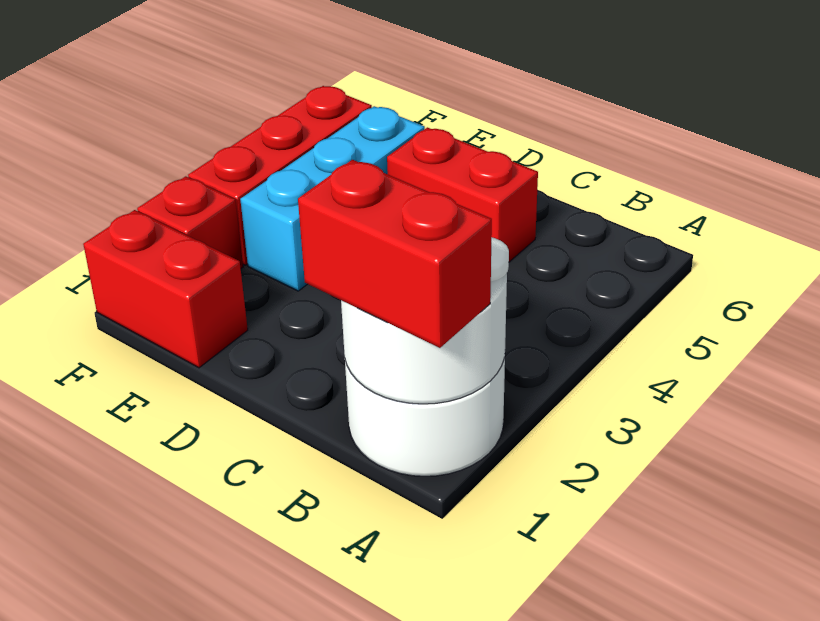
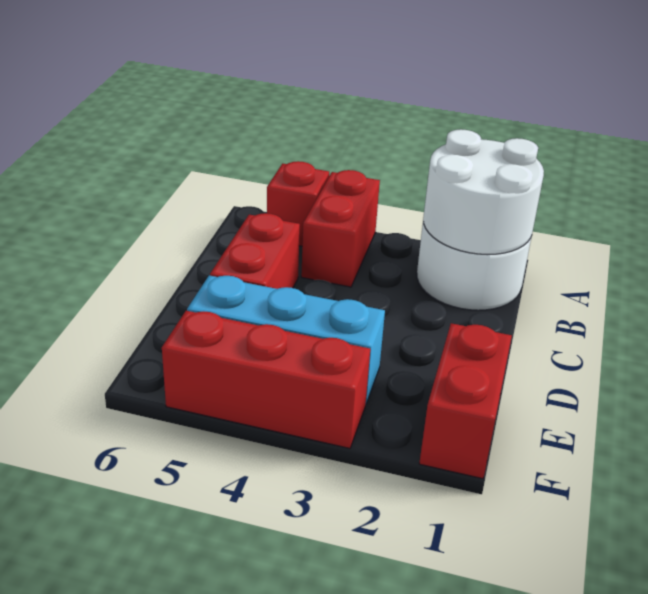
red 1x2 brick [298,160,492,348] -> red 1x2 brick moved to [301,170,380,287]
red 1x1 brick [137,176,243,268] -> red 1x1 brick moved to [267,161,329,246]

